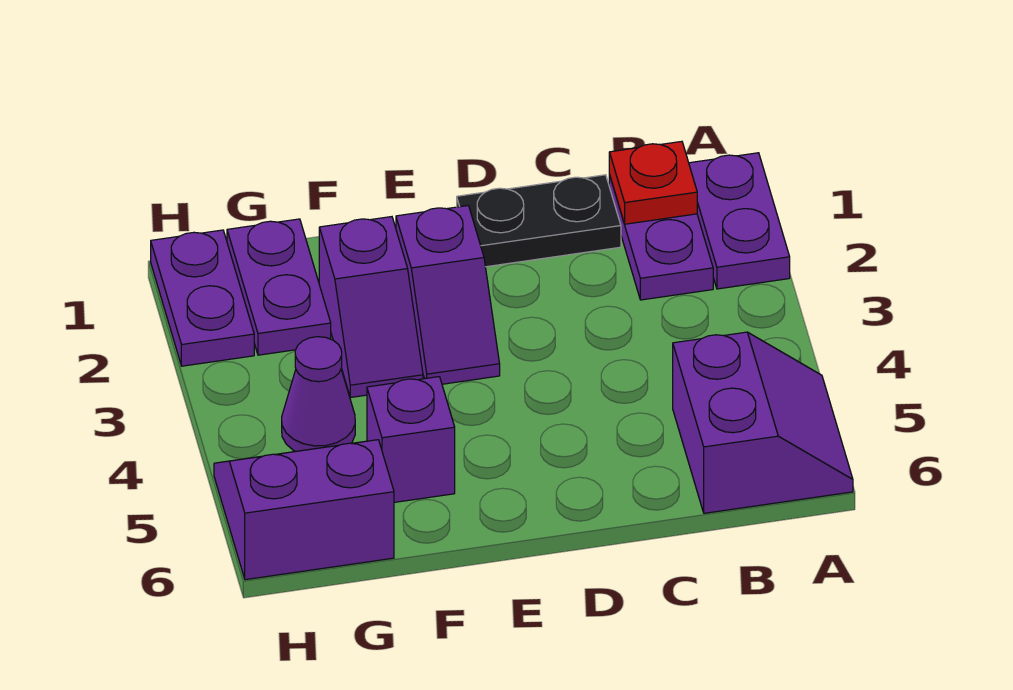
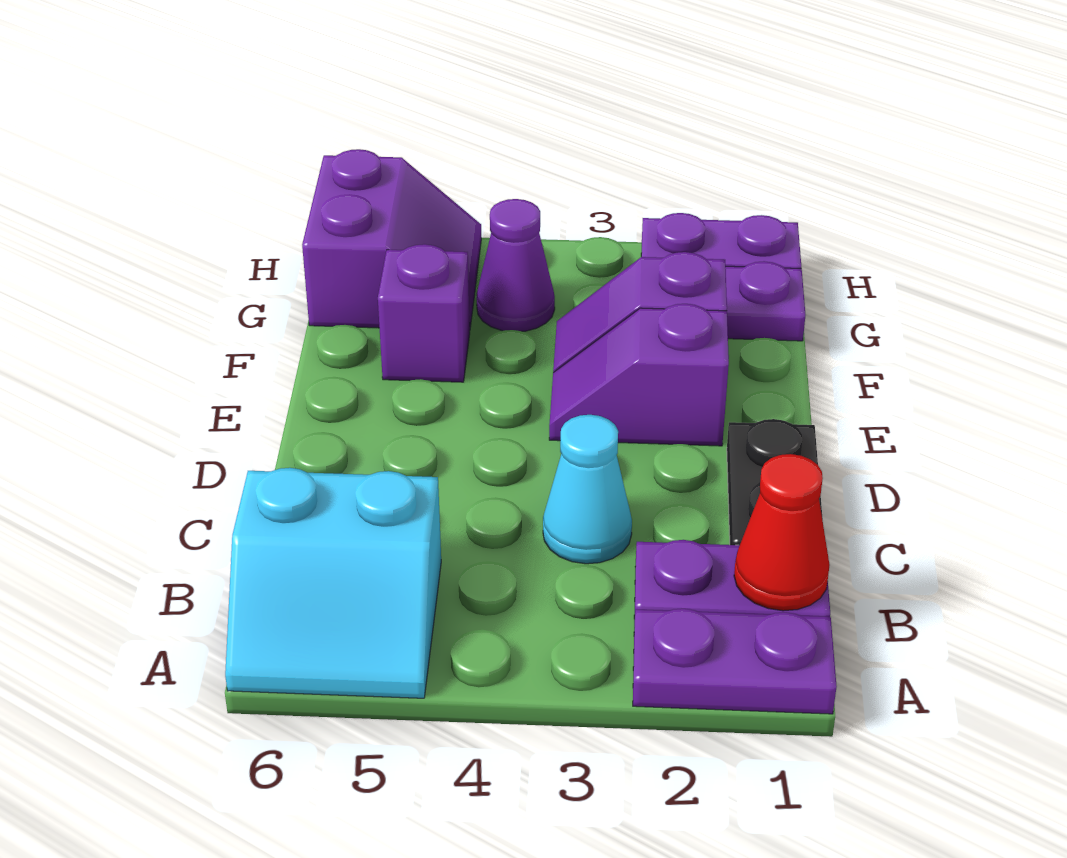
purple 2x2 slope [673,332,853,513] -> cyan 2x2 slope [225,468,441,698]
red 1x1 plate [609,141,697,224] -> red 1x1 cone [734,454,830,611]
none -> cyan 1x1 cone [543,415,632,564]

